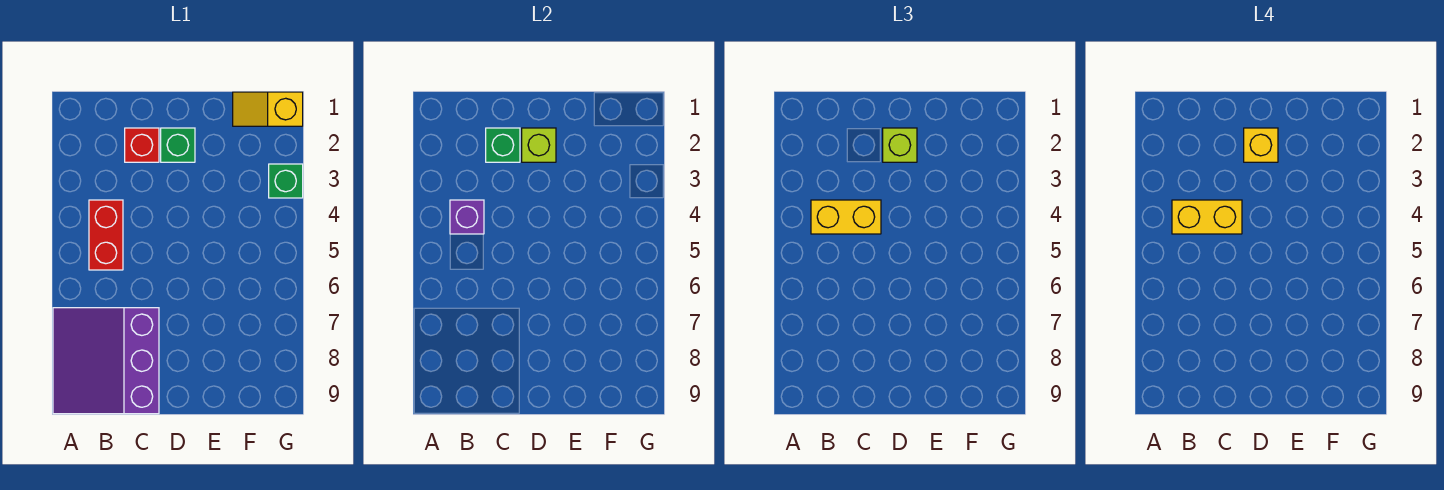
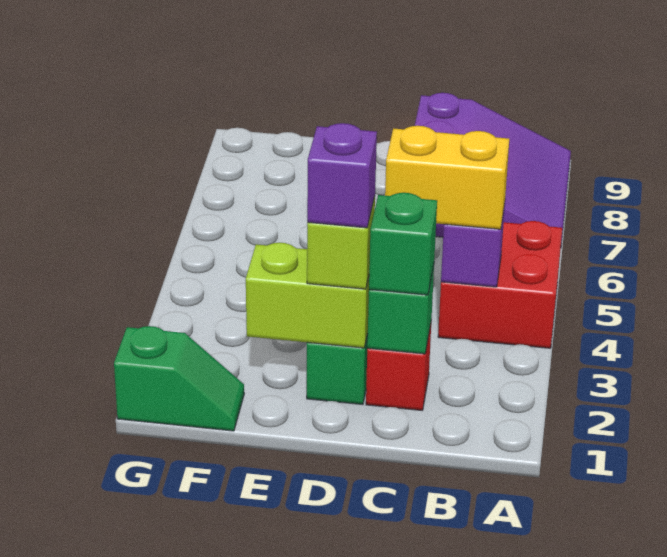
red 1x2 brick [89,200,123,270] -> red 2x2 brick [438,221,562,348]
yellow 1x2 brick [1172,200,1242,234] -> none
lime 1x1 brick [522,128,556,162] -> lime 1x2 brick [246,243,369,348]
yellow 1x1 brick [1244,128,1278,162] -> purple 1x1 brick [307,123,377,228]
yellow 1x2 slope [233,92,303,126] -> green 1x2 slope [114,326,244,431]
green 1x1 brick [269,164,303,198] -> green 1x1 brick moved to [369,193,437,295]

